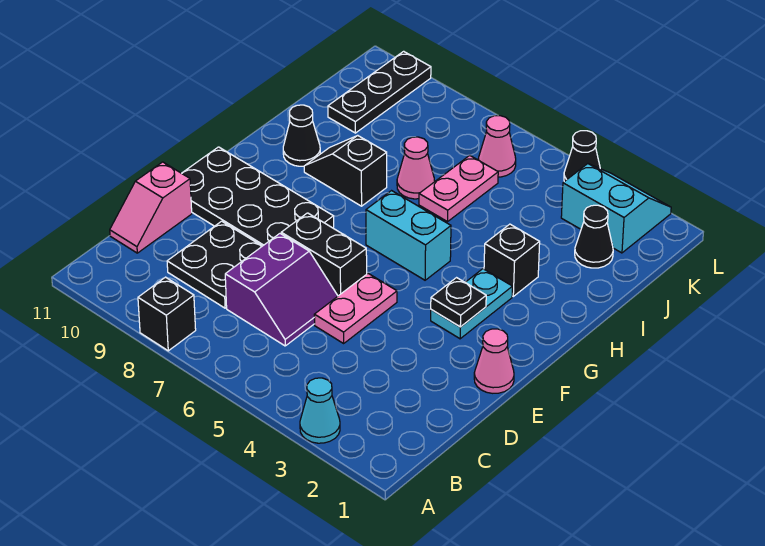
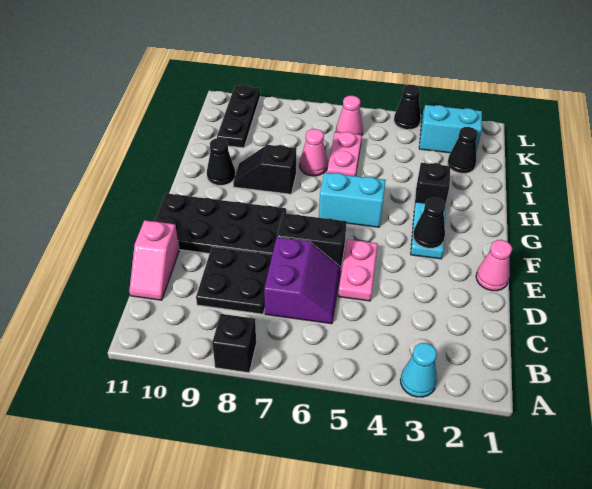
black 1x1 plate [431,278,486,327] -> black 1x1 cone [413,198,445,248]

